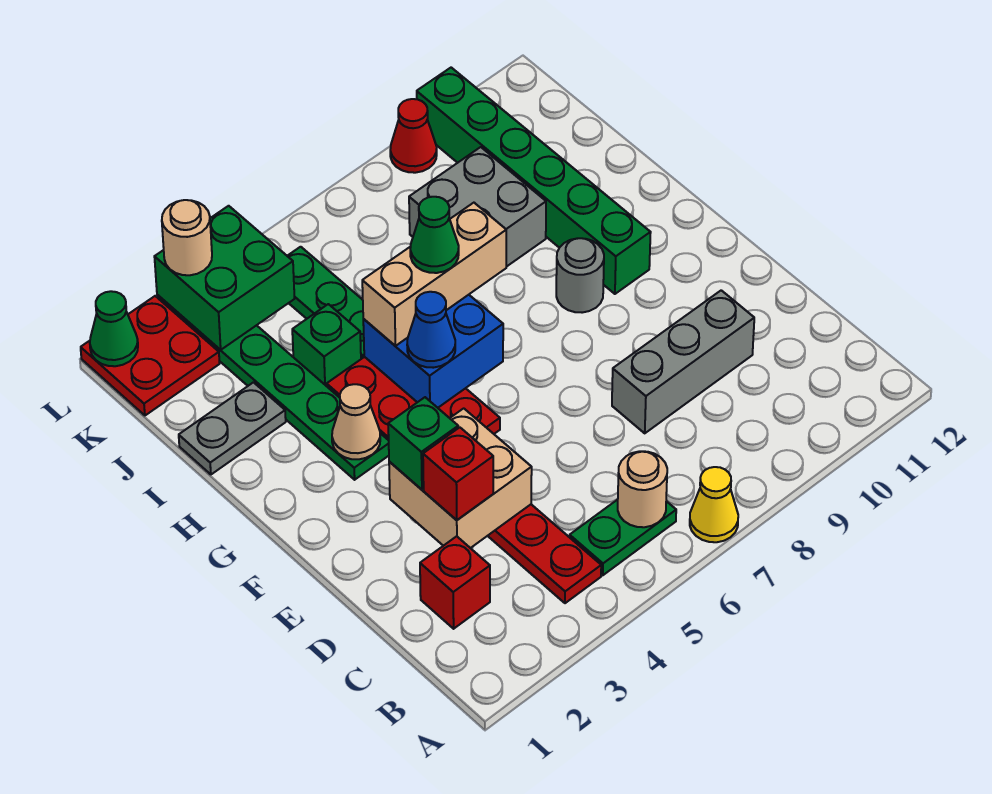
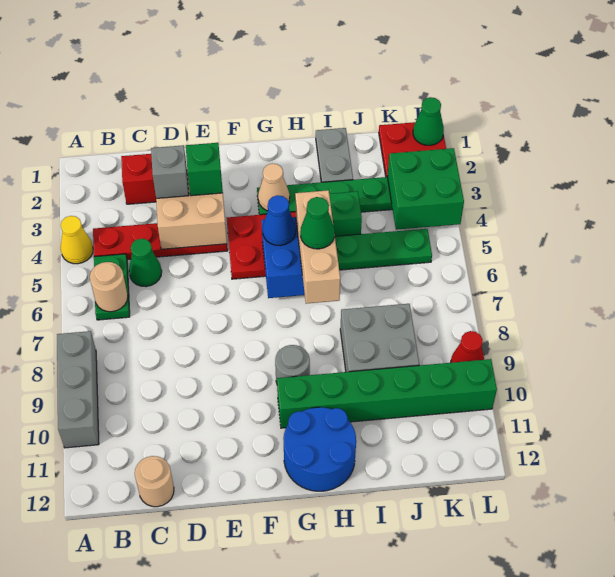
yellow 1x1 cone [690,467,738,542] -> yellow 1x1 cone moved to [61,216,93,264]
none -> green 1x1 cone [129,239,162,287]
red 1x1 brick [423,427,493,520] -> grey 1x1 brick [151,145,189,198]
grey 1x3 brick [612,290,754,433] -> grey 1x3 brick moved to [57,331,99,448]
none -> blue 2x2 round brick [283,407,356,491]
tan 1x1 round brick [162,200,212,275] -> tan 1x1 round brick moved to [135,456,174,507]

